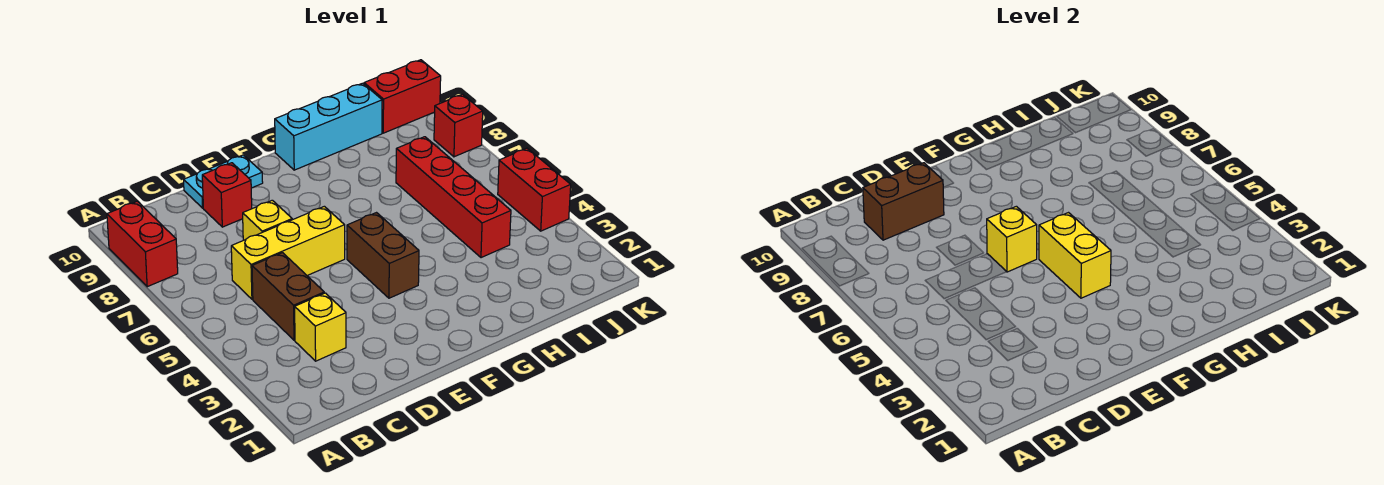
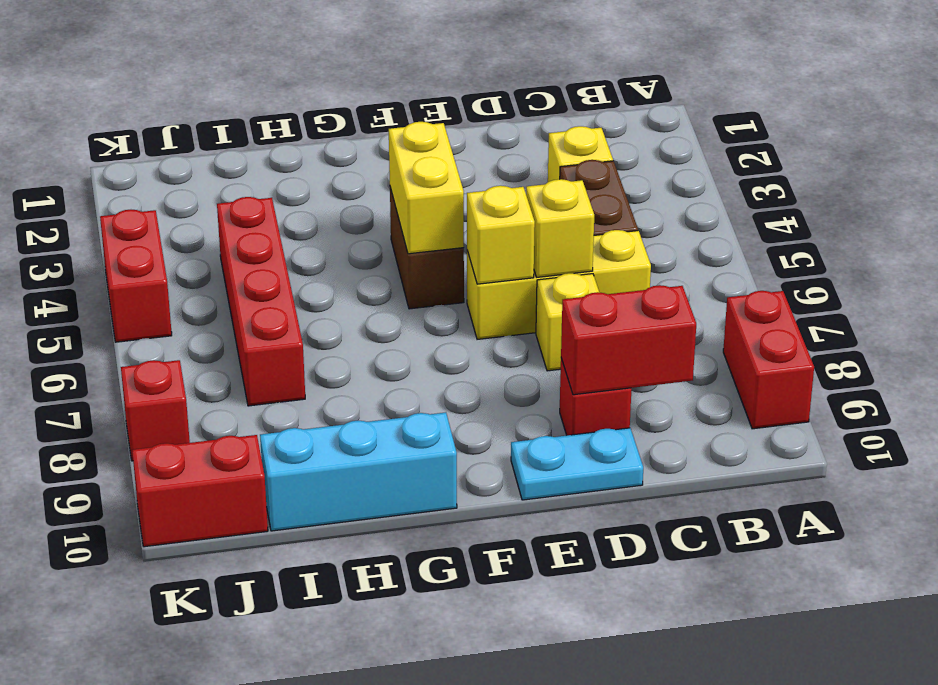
brown 1x2 brick [863,163,944,240] -> red 1x2 brick [561,285,696,395]
none -> yellow 1x1 brick [526,179,594,277]

